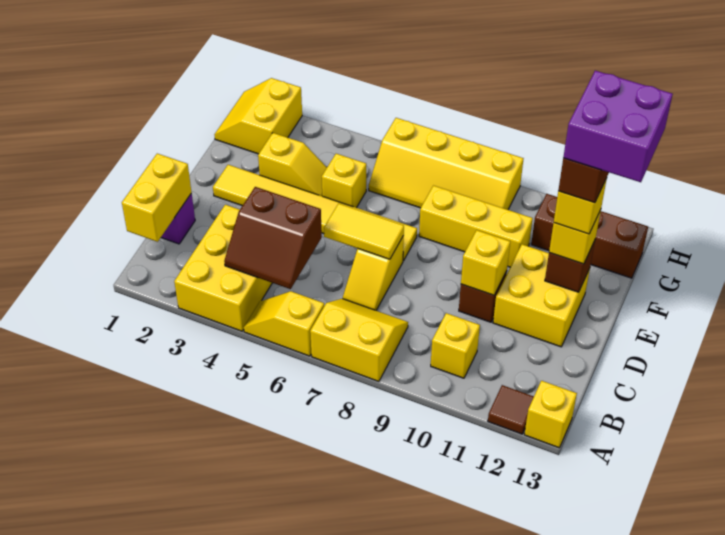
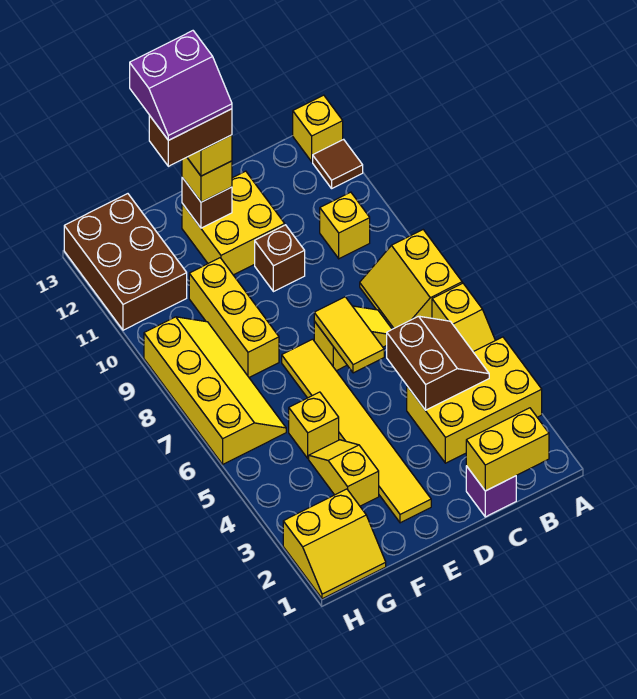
yellow 1x1 brick [461,230,510,295] -> none
purple 2x2 brick [563,71,673,182] -> purple 2x2 slope [130,31,232,140]
brown 1x3 brick [531,194,648,278] -> brown 2x3 brick [64,194,187,330]

